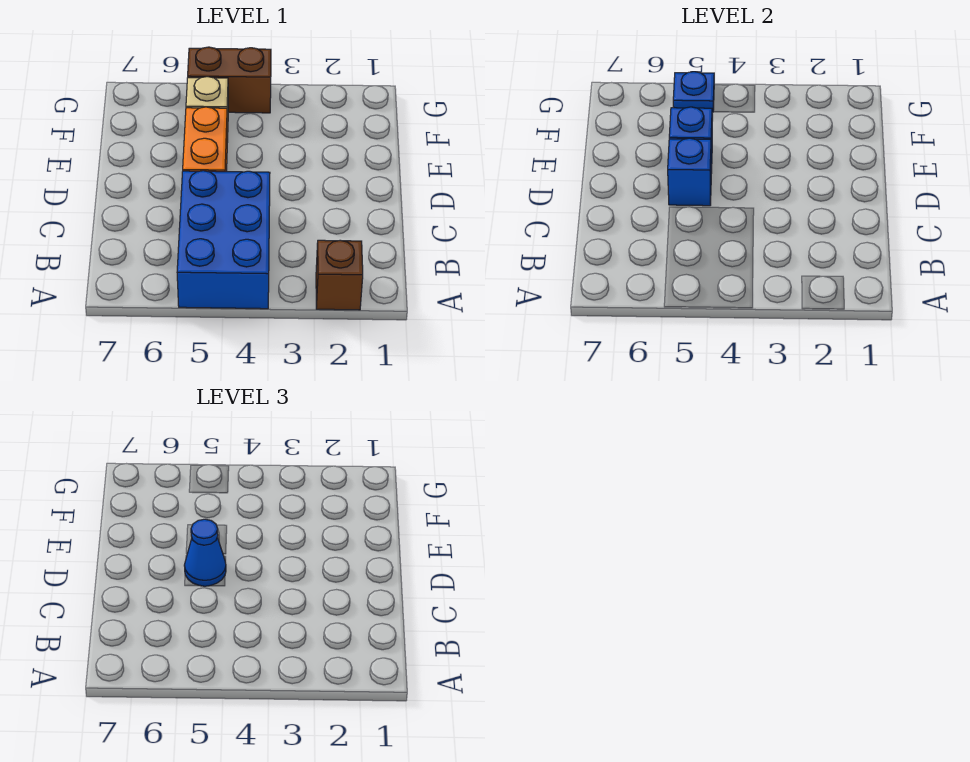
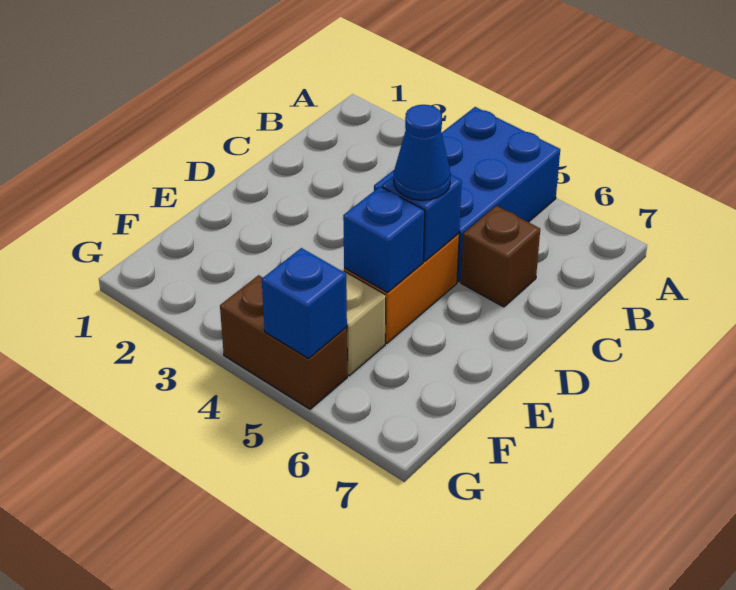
brown 1x1 brick [316,240,363,310] -> brown 1x1 brick moved to [461,206,540,307]
blue 1x1 plate [673,72,714,112] -> blue 1x1 brick [262,248,347,359]

